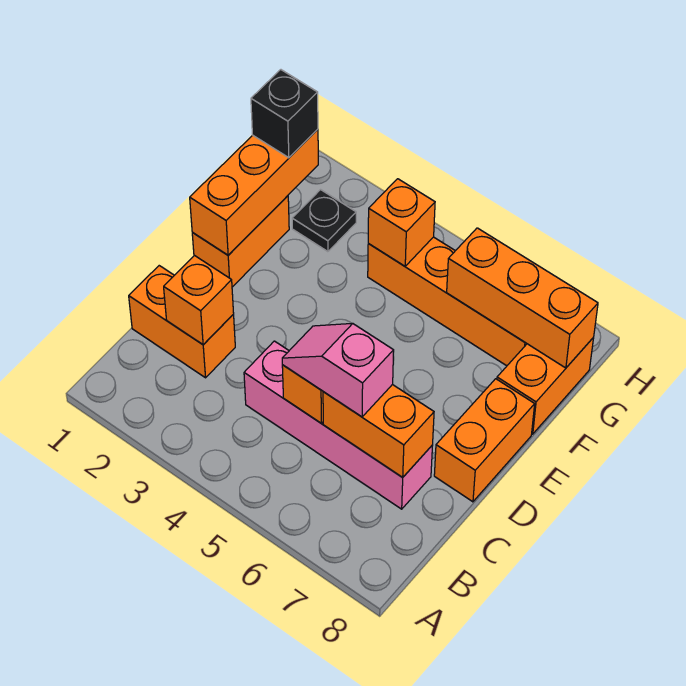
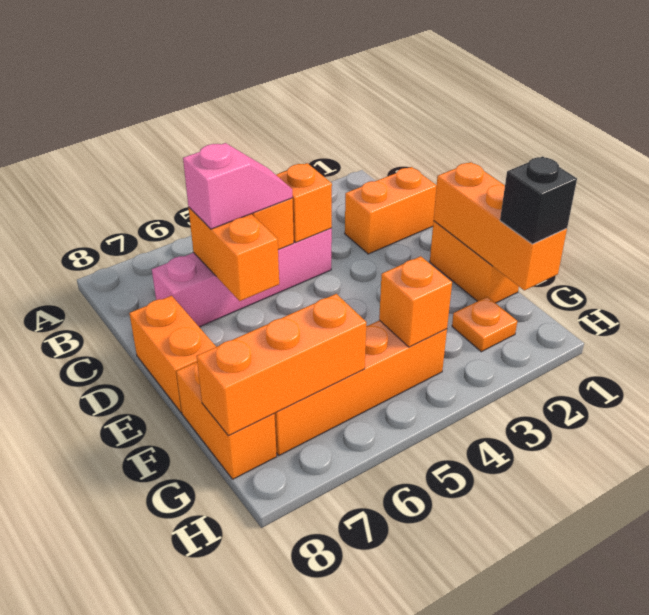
orange 1x1 brick [164,256,234,345] -> orange 1x1 brick moved to [276,163,332,242]
orange 1x2 brick [323,384,434,477] -> orange 1x2 brick turned to [188,207,279,301]
black 1x1 plate [292,190,356,252] -> orange 1x1 plate [452,297,517,352]

